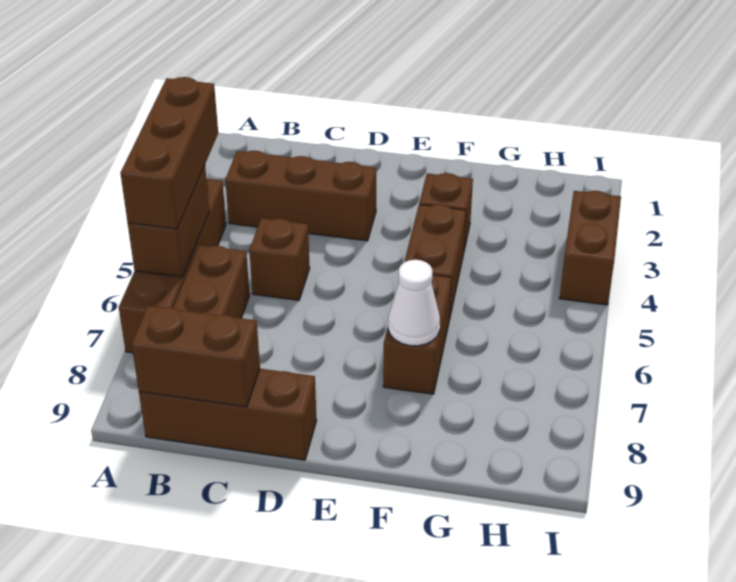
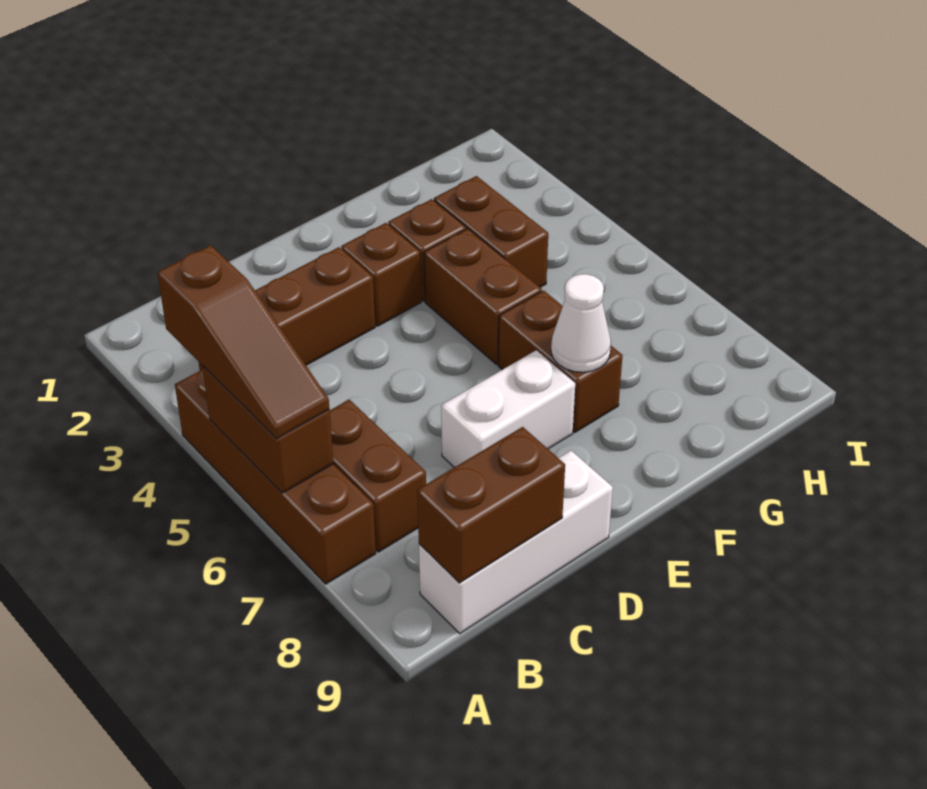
brown 1x3 brick [120,77,218,229] -> brown 1x3 slope [157,245,329,439]
brown 1x3 brick [139,369,317,460] -> white 1x3 brick [419,451,613,633]
brown 1x1 brick [249,218,310,300] -> brown 1x1 brick moved to [341,223,421,326]
none -> white 1x2 brick [441,350,575,467]
brown 1x2 brick [559,191,621,305] -> brown 1x2 brick moved to [434,176,548,287]

